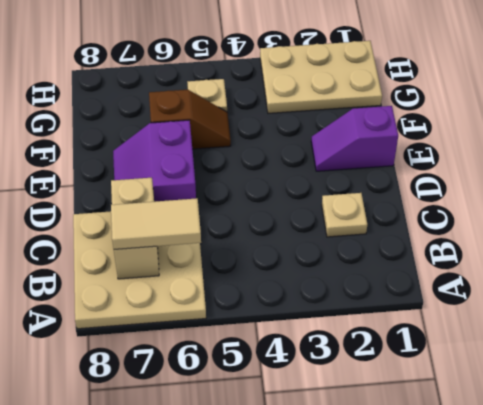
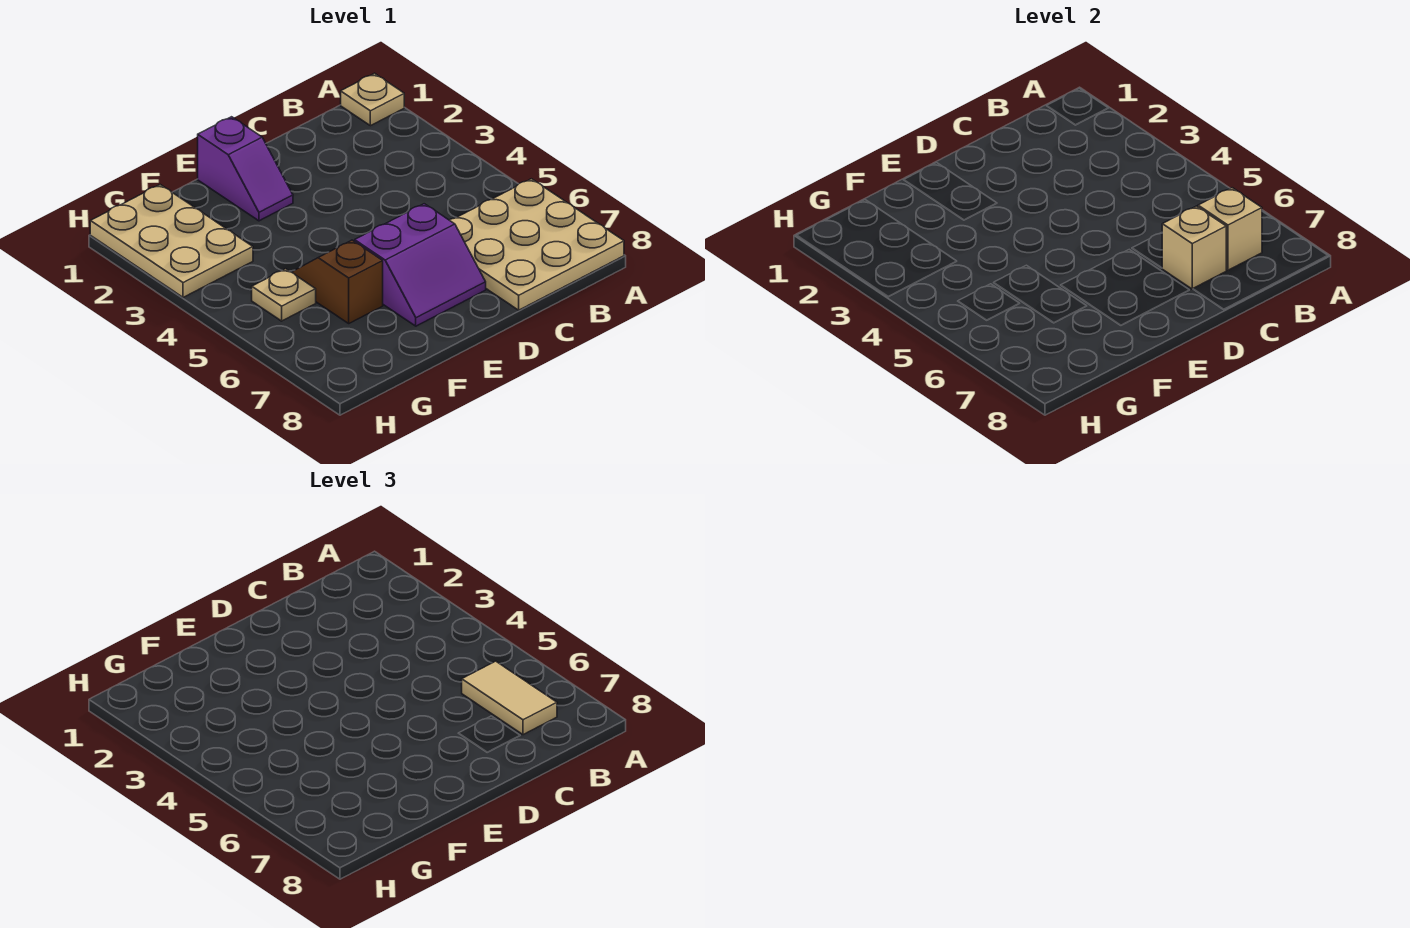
tan 1x1 plate [322,193,367,237] -> tan 1x1 plate moved to [341,73,404,126]

